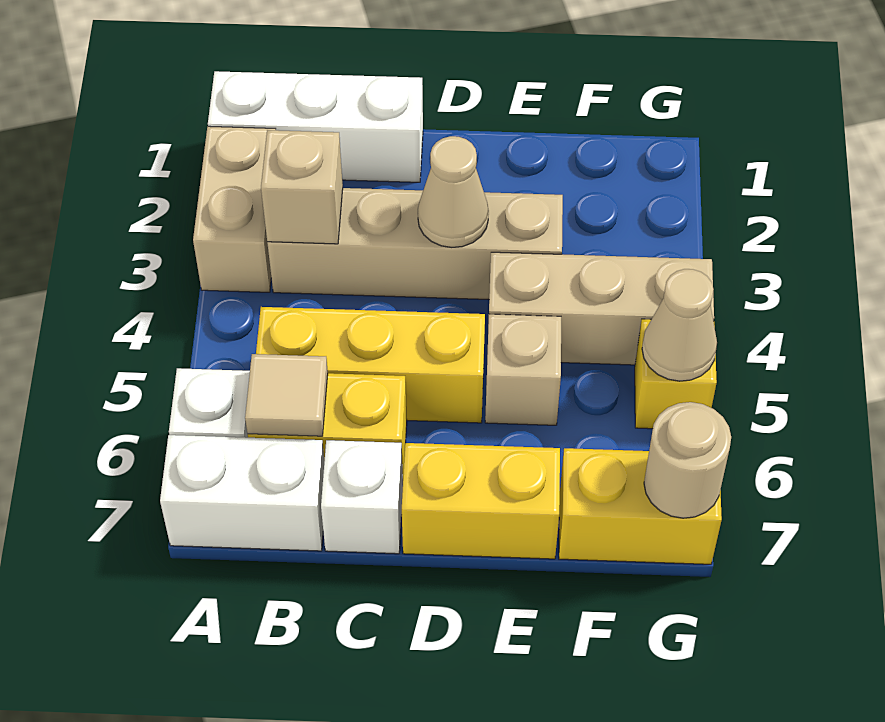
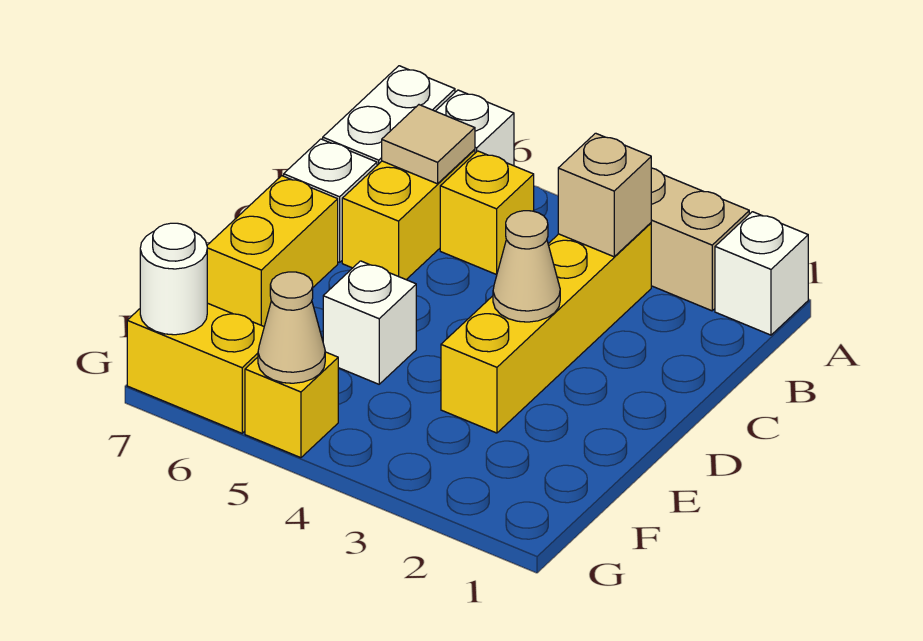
white 1x3 brick [208,71,423,182] -> white 1x1 brick [715,212,808,335]
tan 1x4 brick [267,188,563,300] -> yellow 1x4 brick [441,223,651,433]
yellow 1x3 brick [256,307,485,423] -> yellow 1x1 brick [440,151,534,275]
tan 1x3 brick [489,252,714,365] -> none
tan 1x1 brick [485,314,561,425] -> white 1x1 brick [323,261,416,384]
yellow 1x2 brick [559,448,722,564] -> yellow 1x2 brick turned to [127,303,264,433]
tan 1x1 round brick [644,402,731,518] -> white 1x1 round brick [140,223,207,335]

